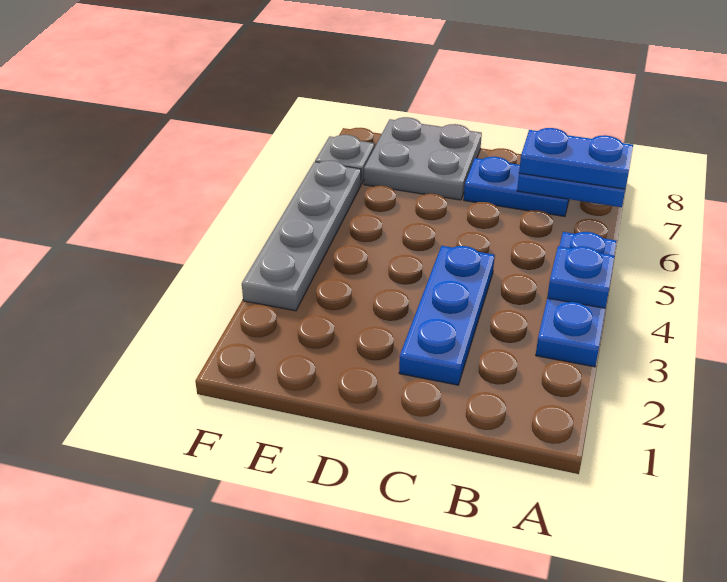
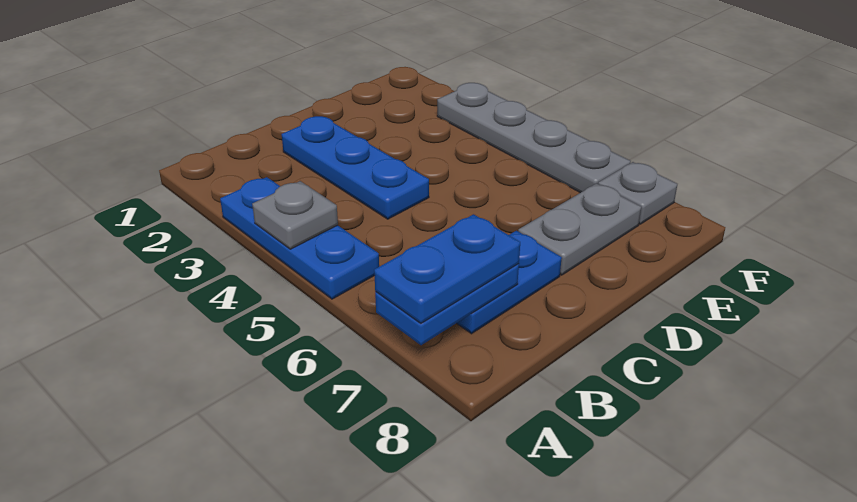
blue 1x1 plate [547,246,615,308] -> grey 1x1 plate [252,181,338,249]
grey 2x2 plate [364,117,482,200] -> grey 1x2 plate [518,183,641,275]

